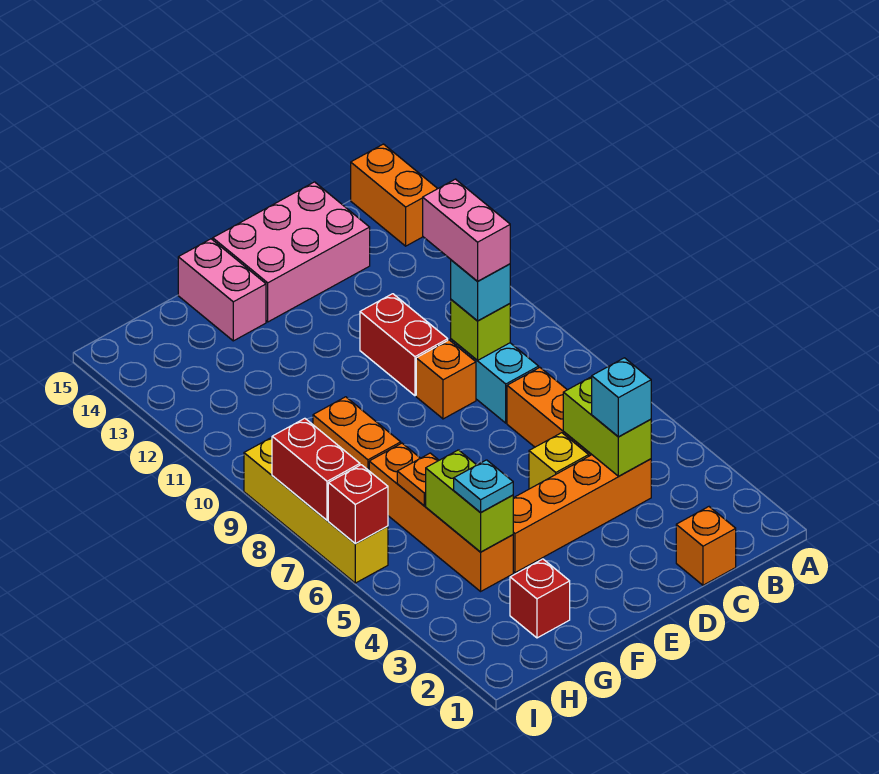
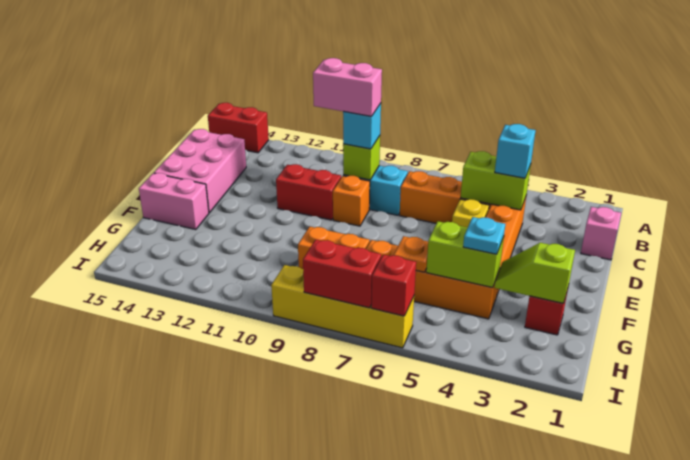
orange 1x2 brick [351,144,438,246] -> red 1x2 brick [208,103,269,153]
orange 1x1 brick [676,507,736,585] -> pink 1x1 brick [581,207,621,260]
none -> lime 1x2 slope [494,243,575,303]

